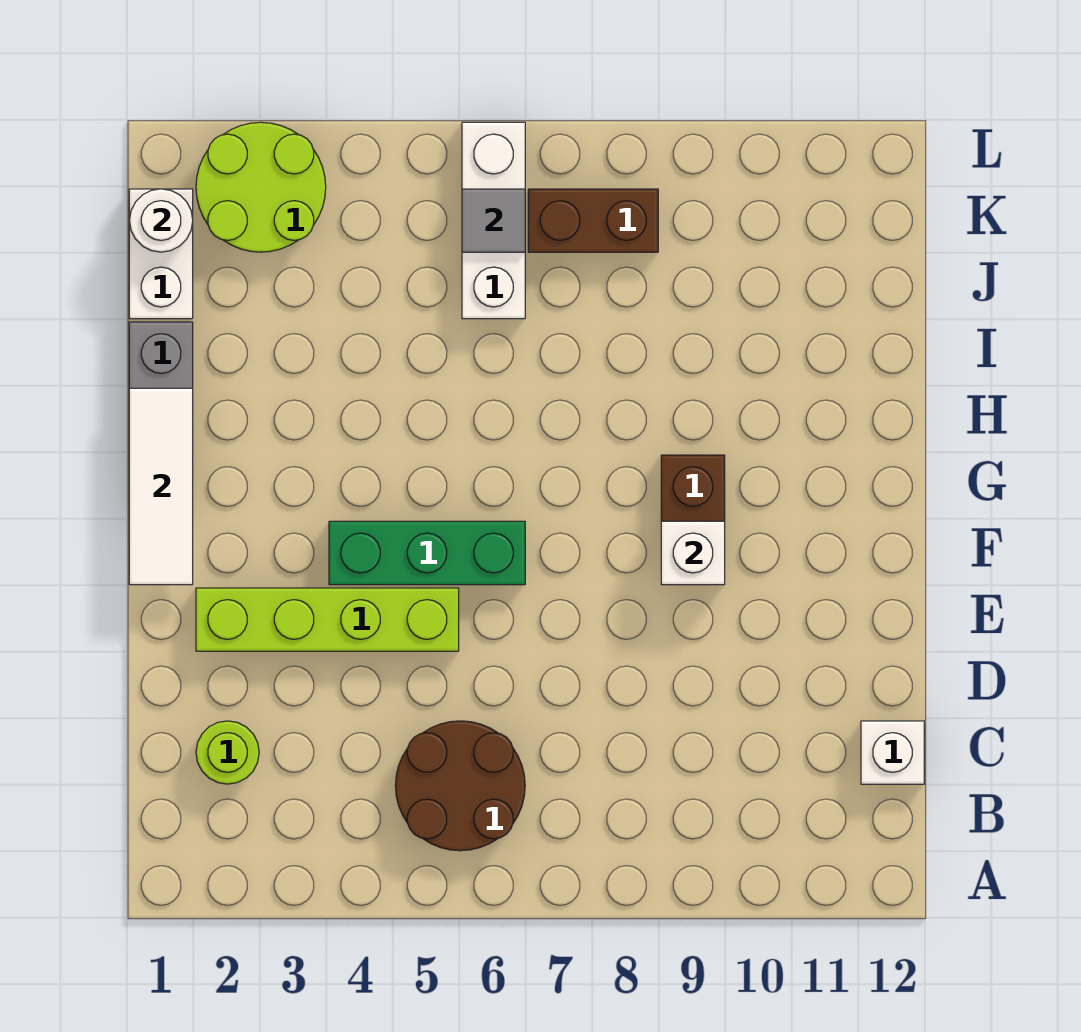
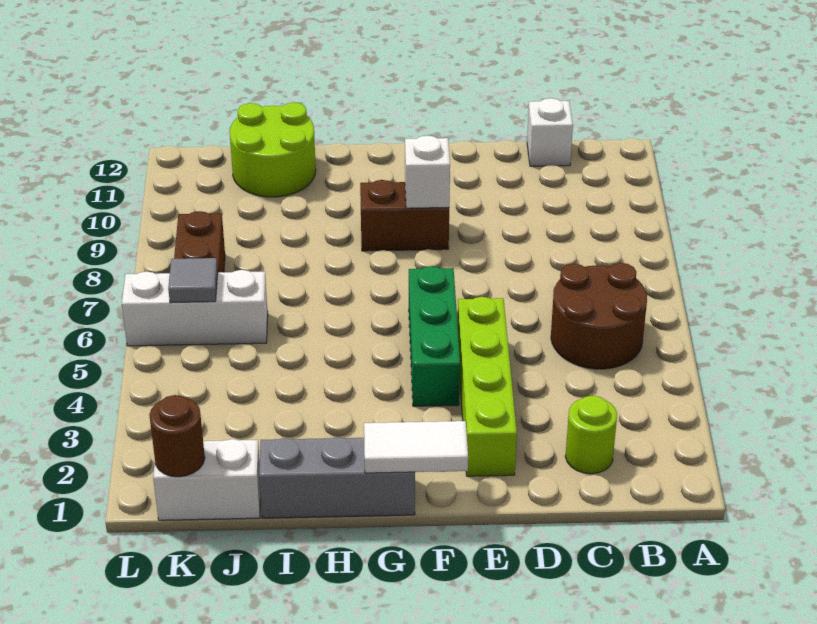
white 1x3 tile [129,388,193,585] -> white 1x2 tile [364,421,468,473]
white 1x1 round brick [129,189,193,252] -> brown 1x1 round brick [149,395,205,477]
lime 2x2 round brick [196,122,326,252] -> lime 2x2 round brick moved to [230,102,316,197]

